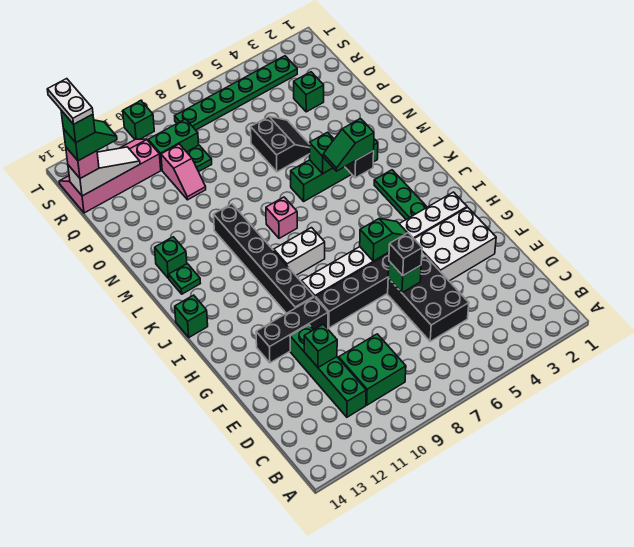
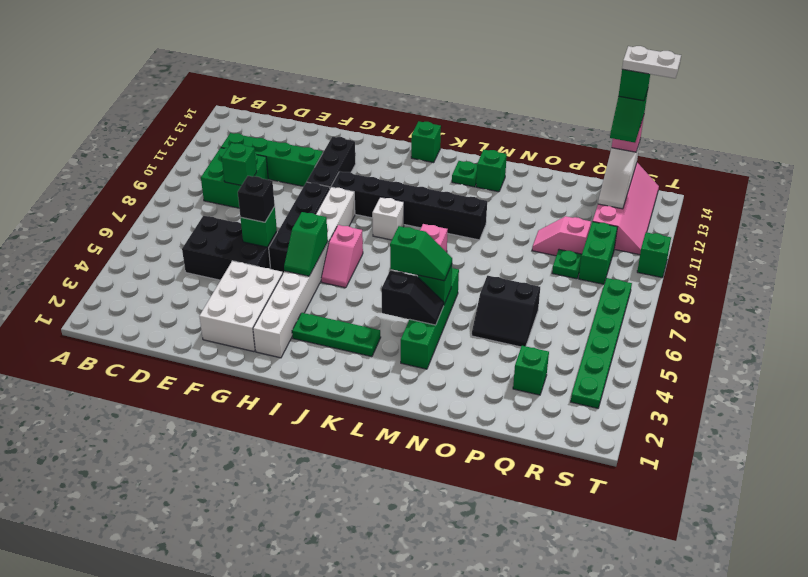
green 1x1 brick [304,324,337,368] -> green 1x1 brick moved to [222,143,257,185]
none -> pink 1x2 slope [321,225,363,288]
white 1x2 brick [274,228,325,275] -> white 1x1 brick [372,197,404,240]
green 1x2 slope [323,119,374,171] -> green 1x2 slope turned to [390,226,452,281]

